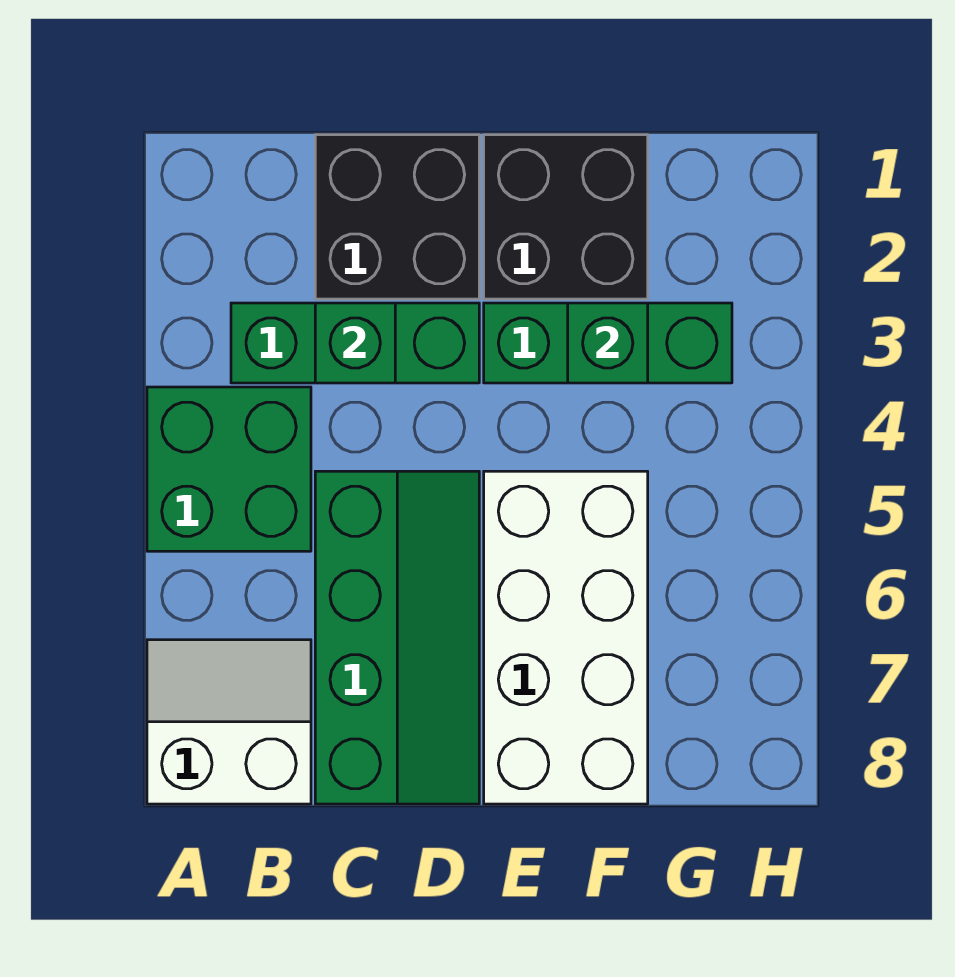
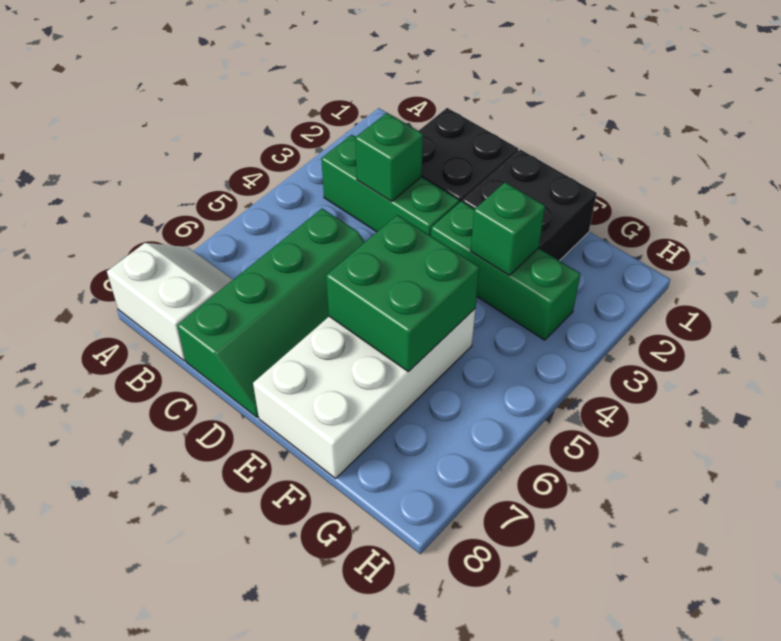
green 2x2 brick [147,387,311,551] -> green 2x2 brick moved to [326,215,479,371]

